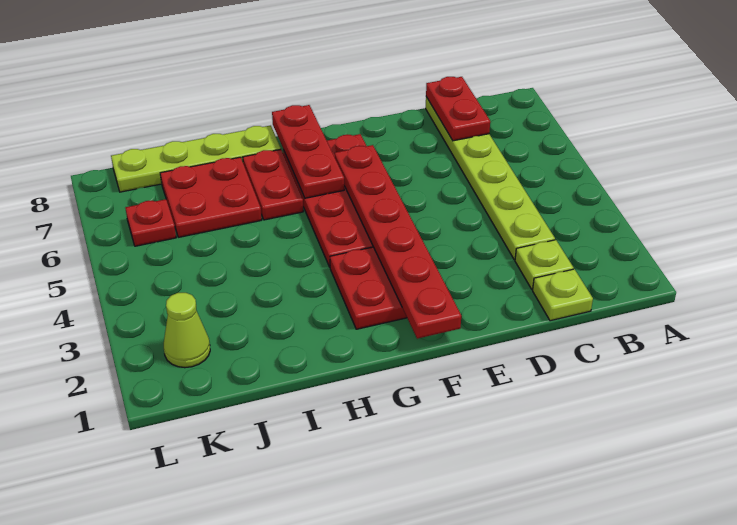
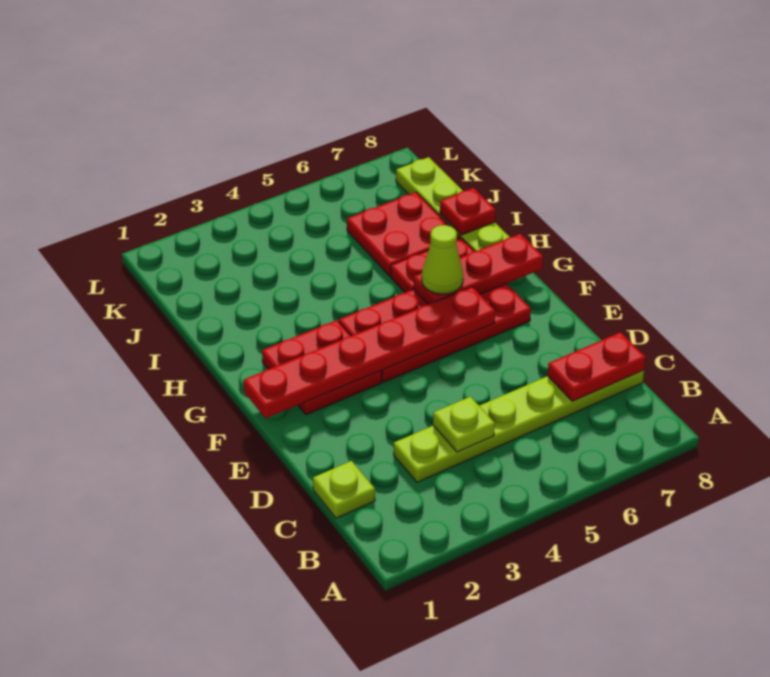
lime 1x1 plate [515,240,574,289] -> lime 1x1 plate moved to [433,397,495,452]
lime 1x1 cone [164,293,210,368] -> lime 1x1 cone moved to [422,225,463,294]
red 1x1 plate [125,199,176,246] -> red 1x1 plate moved to [440,188,496,235]

